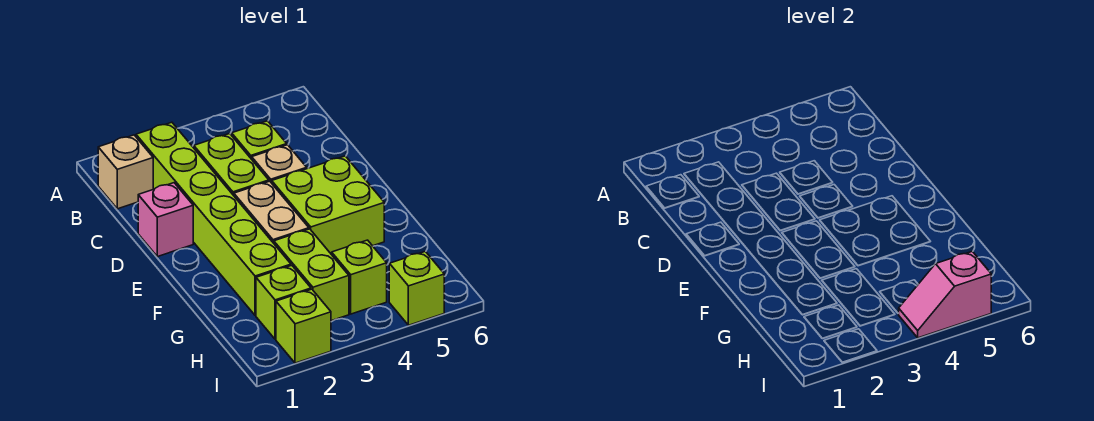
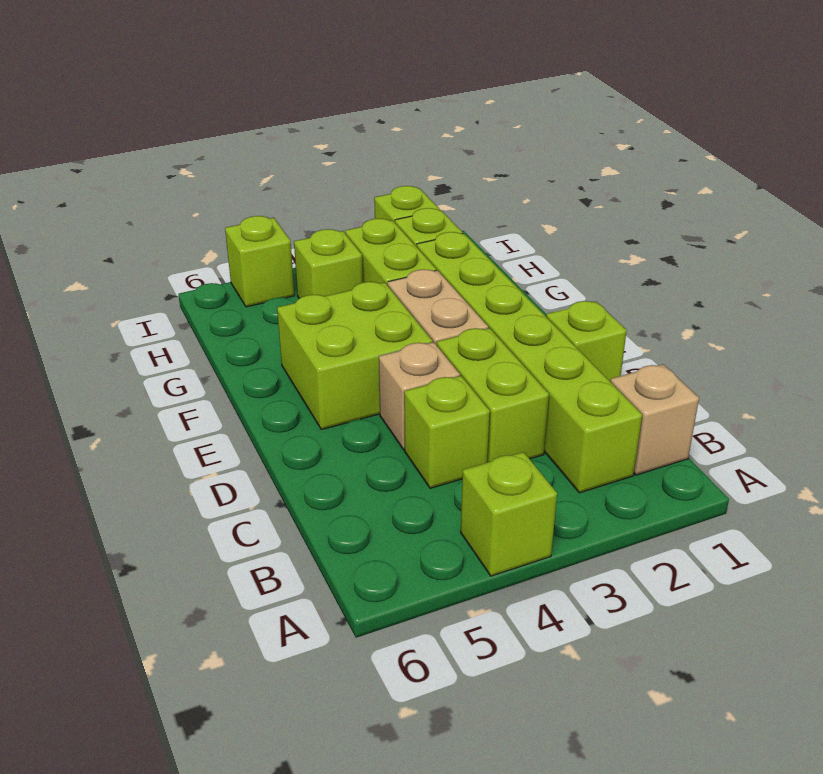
none -> lime 1x1 brick [461,452,557,576]
pink 1x1 brick [138,183,193,257] -> lime 1x1 brick [546,301,627,381]
pink 1x2 slope [899,251,991,338] -> none

